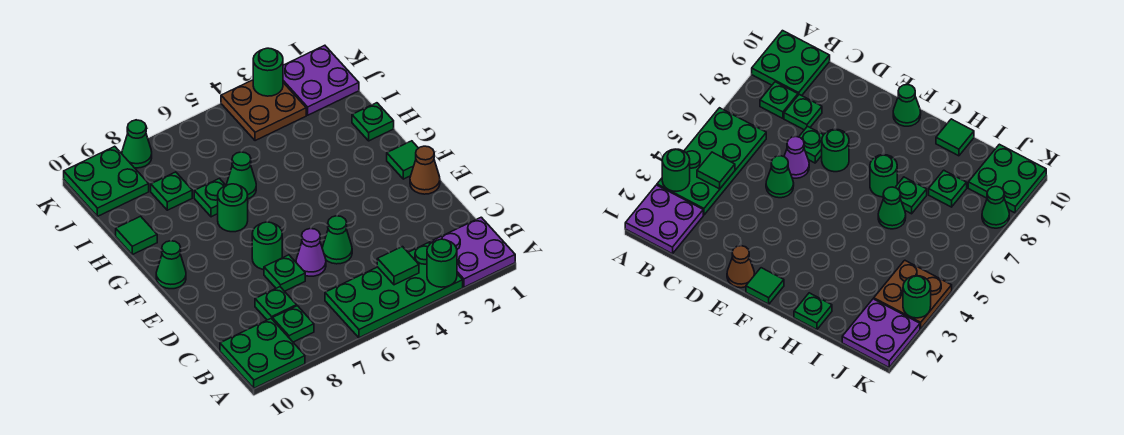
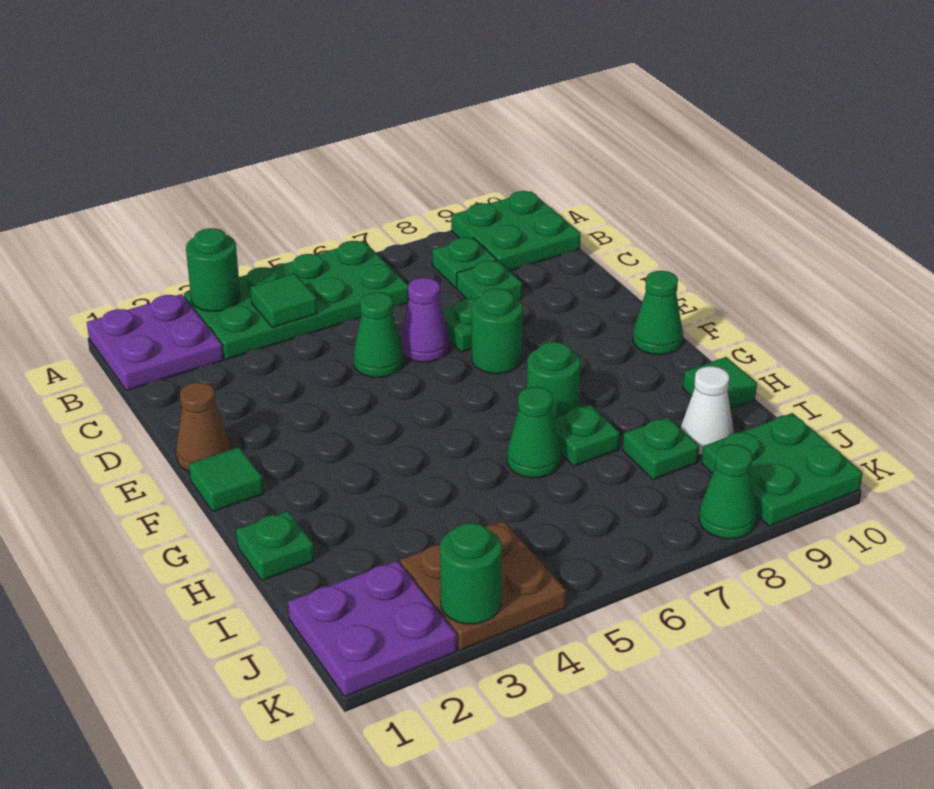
none -> white 1x1 cone [681,366,734,455]

